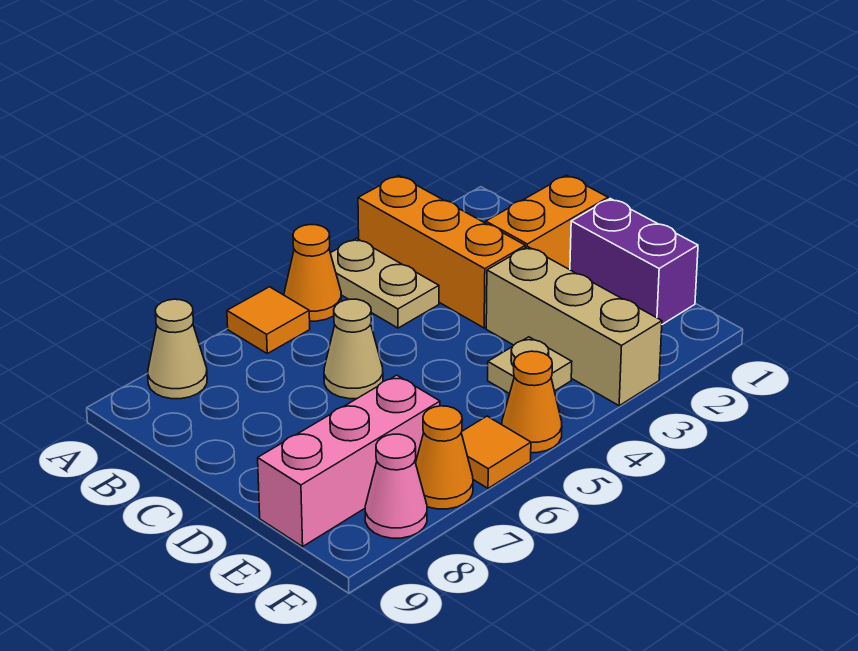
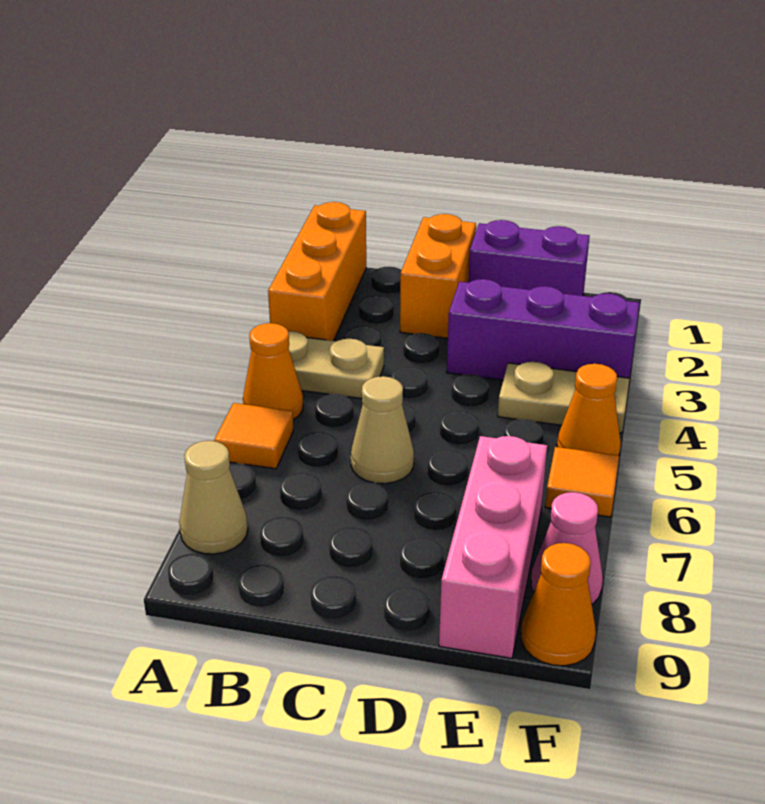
orange 1x3 brick [358,175,525,328] -> orange 1x3 brick turned to [268,202,366,341]
tan 1x3 brick [486,246,662,406] -> purple 1x3 brick [447,279,640,380]
tan 1x1 plate [488,337,572,394] -> tan 1x2 plate [498,362,630,433]
orange 1x1 cone [416,406,473,509] -> orange 1x1 cone moved to [521,543,596,666]

